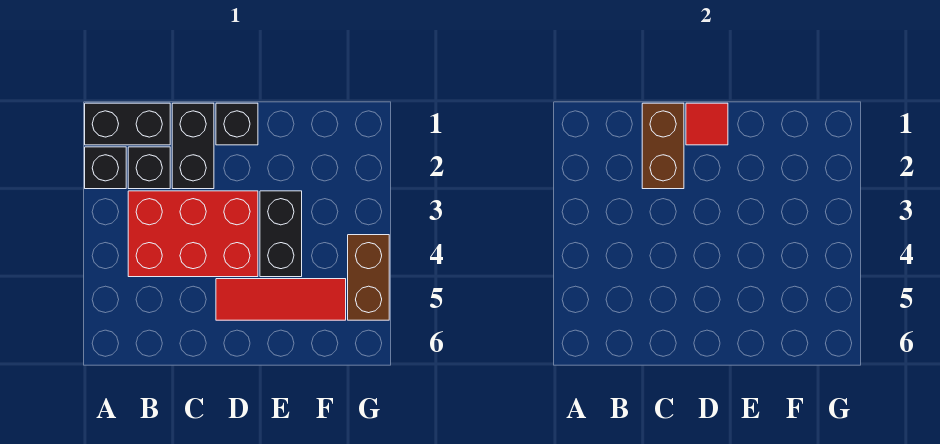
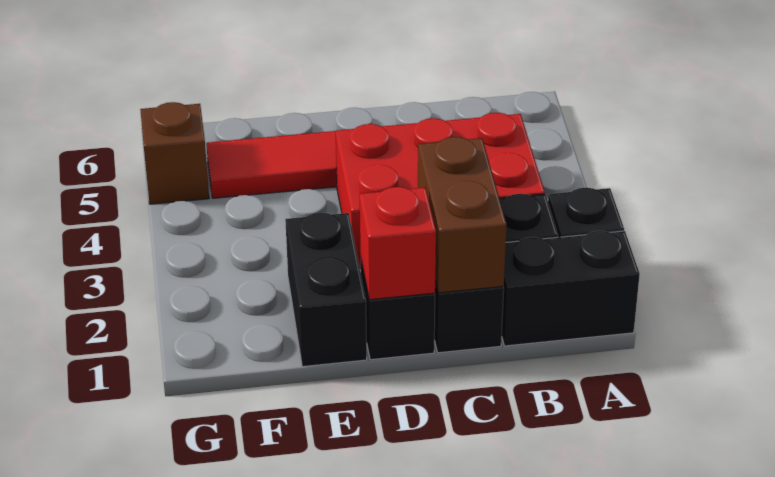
red 1x1 tile [686,103,728,145] -> red 1x1 brick [360,187,436,300]
black 1x2 brick [260,191,302,277] -> black 1x2 brick moved to [285,213,367,367]
brown 1x2 brick [348,235,389,320] -> brown 1x1 brick [140,102,209,204]

